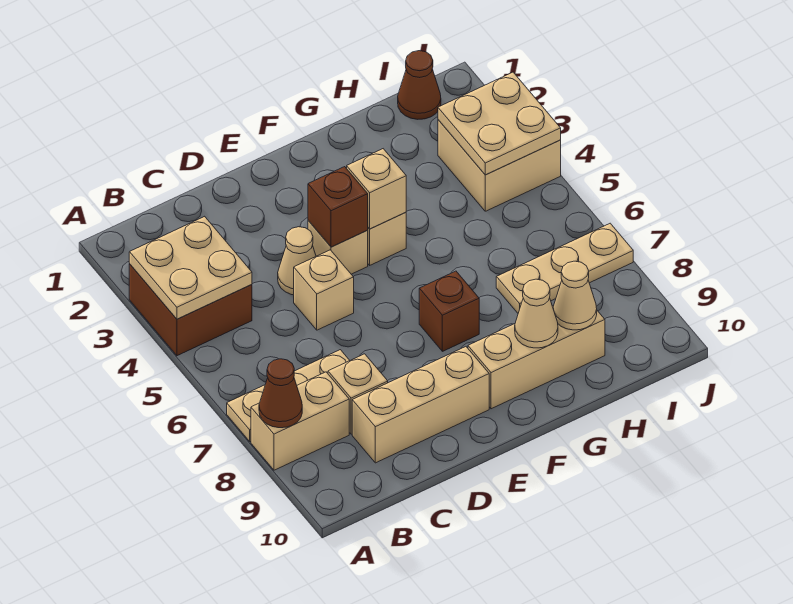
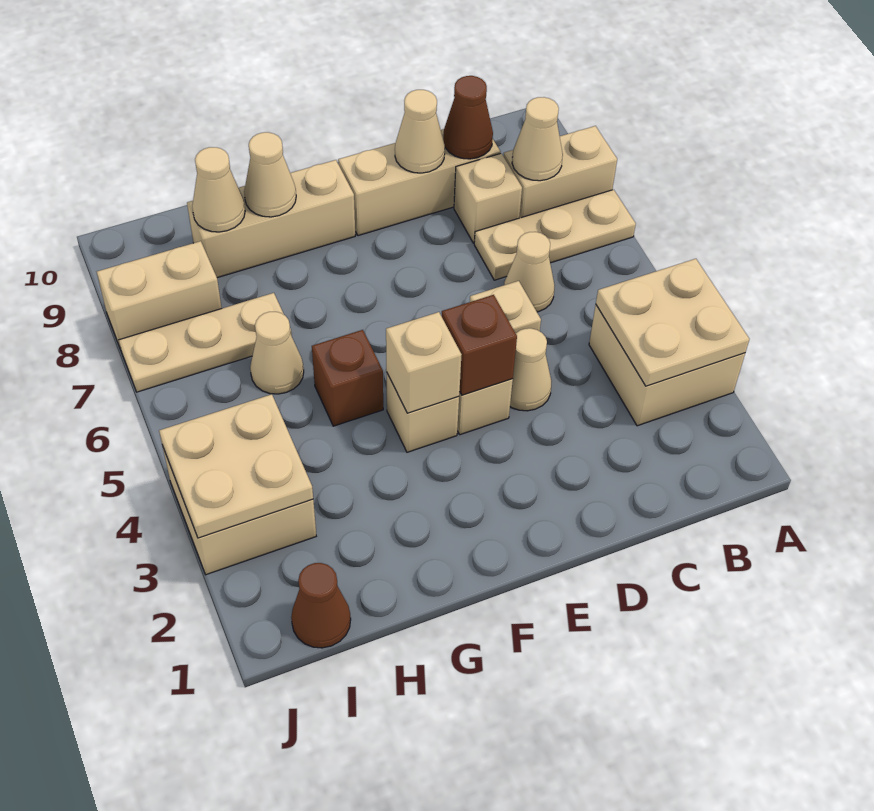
brown 2x2 brick [129,264,252,356] -> tan 2x2 brick [589,305,745,426]
brown 1x1 cone [259,359,302,428] -> brown 1x1 cone moved to [443,76,493,159]
none -> tan 1x1 cone [512,97,563,181]
none -> tan 1x1 cone [504,232,555,312]
none -> tan 1x1 cone [395,90,445,173]
brown 1x1 brick [419,271,479,351] -> brown 1x1 brick moved to [312,330,383,426]
none -> tan 1x1 cone [250,312,304,394]
none -> tan 1x2 brick [97,241,222,349]

